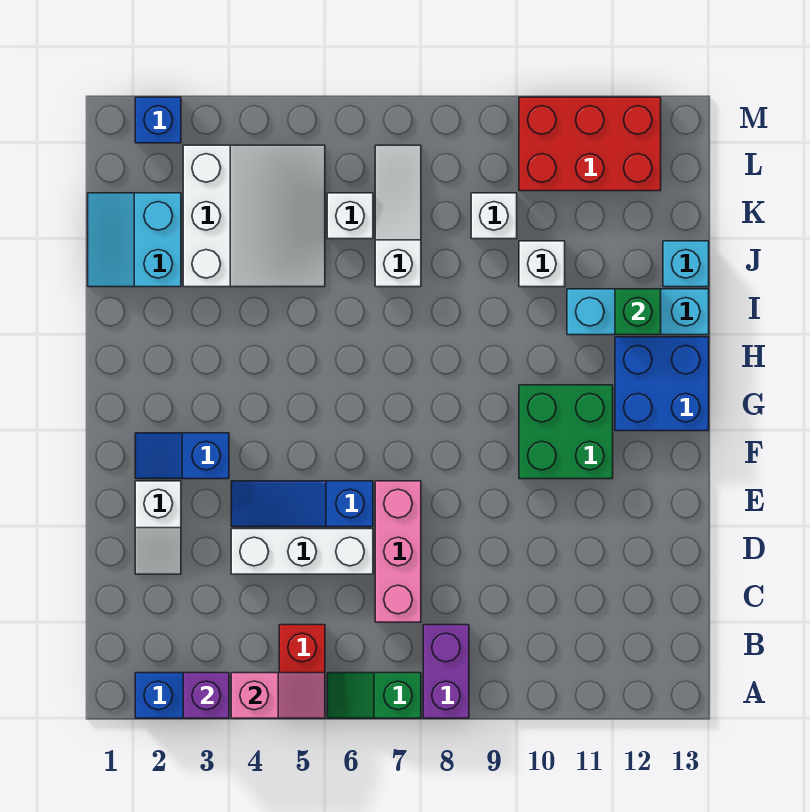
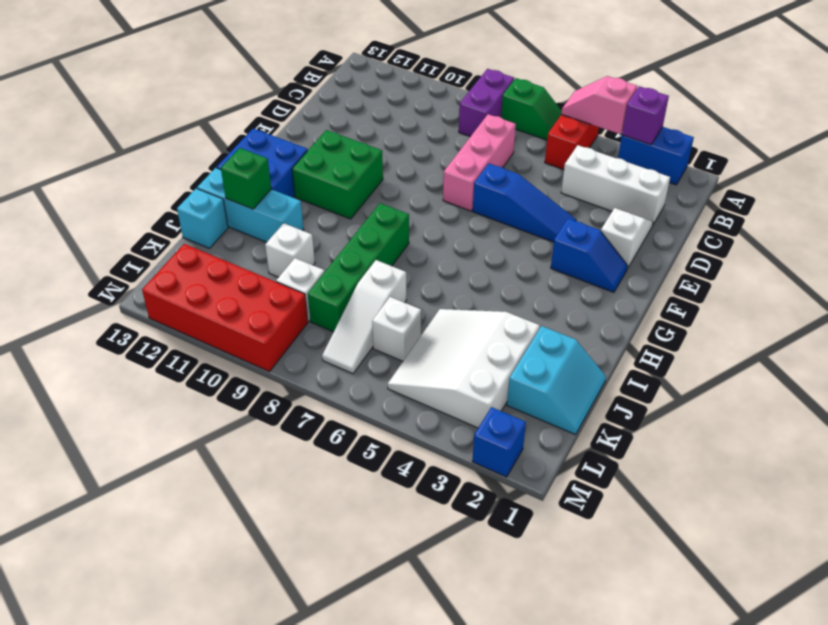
white 1x3 brick [231,529,373,574] -> white 1x3 brick moved to [561,145,670,226]
none -> green 1x4 brick [308,203,409,332]
red 2x3 brick [519,97,661,191] -> red 2x4 brick [142,244,308,371]

